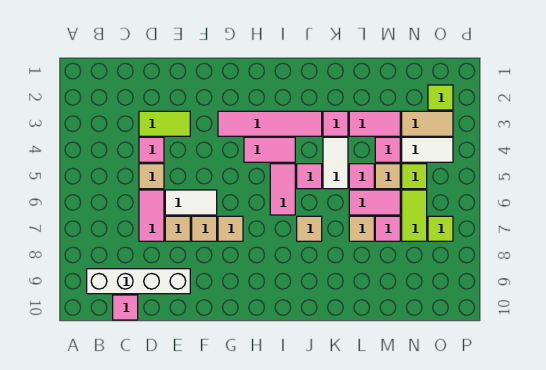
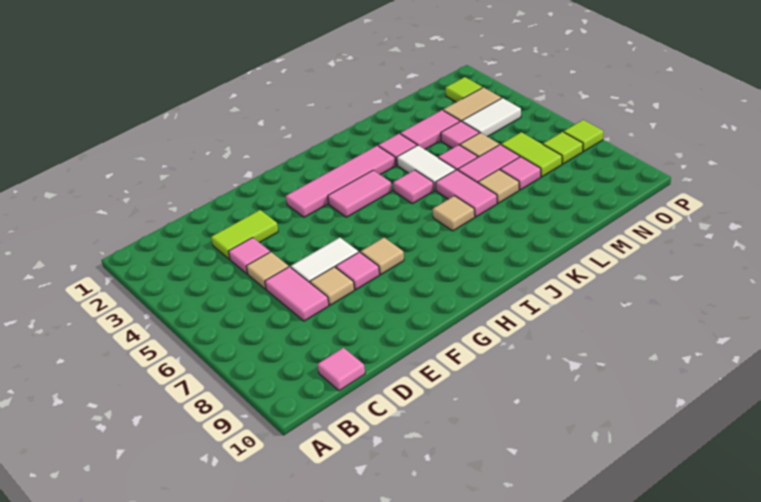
white 1x4 brick [87,269,190,294] -> none
tan 1x1 tile [192,216,217,241] -> pink 1x1 tile [336,252,380,290]
pink 1x2 tile [270,164,295,215] -> pink 1x2 tile moved to [435,170,497,217]
lime 1x1 tile [402,164,427,189] -> lime 1x1 tile moved to [564,120,603,151]

